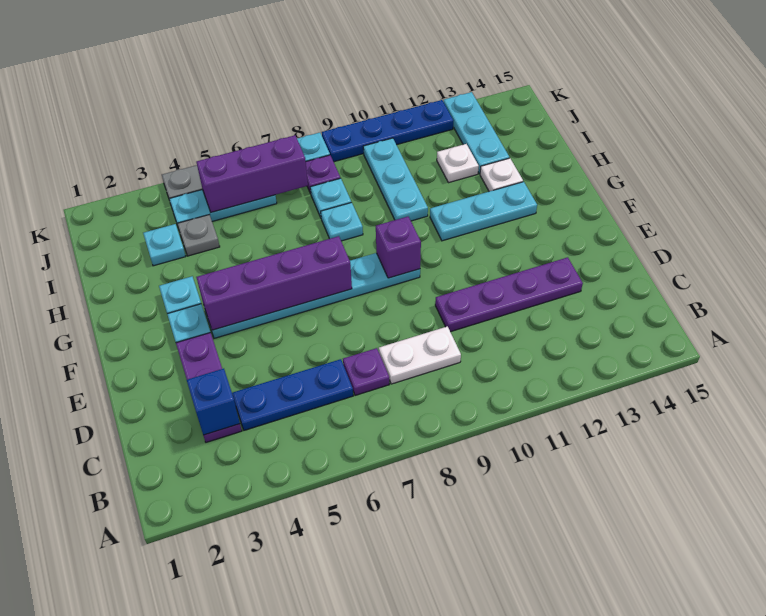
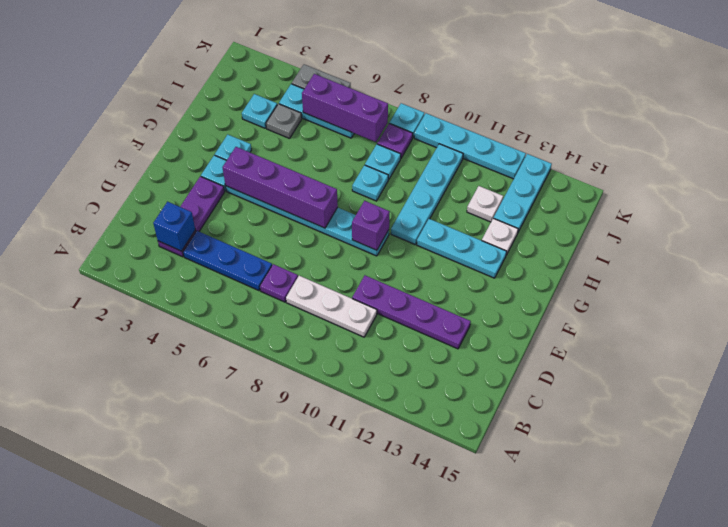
white 1x2 plate [379,326,461,384] -> white 1x3 plate [286,276,377,337]
cyan 1x3 plate [363,138,428,221] -> cyan 1x4 plate [391,144,463,245]
blue 1x4 plate [322,100,454,162] -> cyan 1x4 plate [414,113,526,179]

